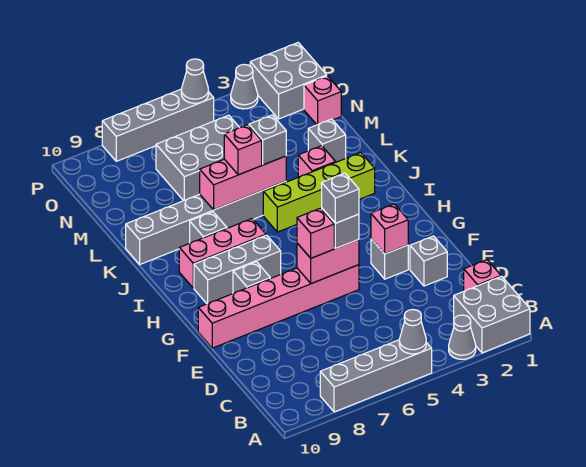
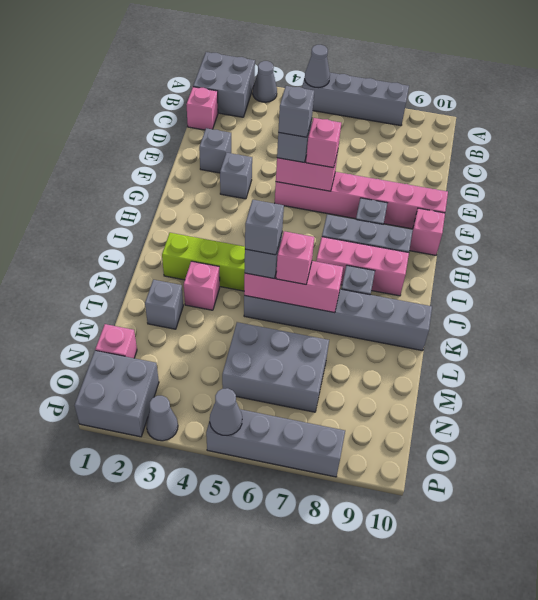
pink 1x1 brick [371,204,408,254] -> pink 1x1 brick moved to [409,208,445,255]
none -> grey 1x1 brick [245,200,284,255]

